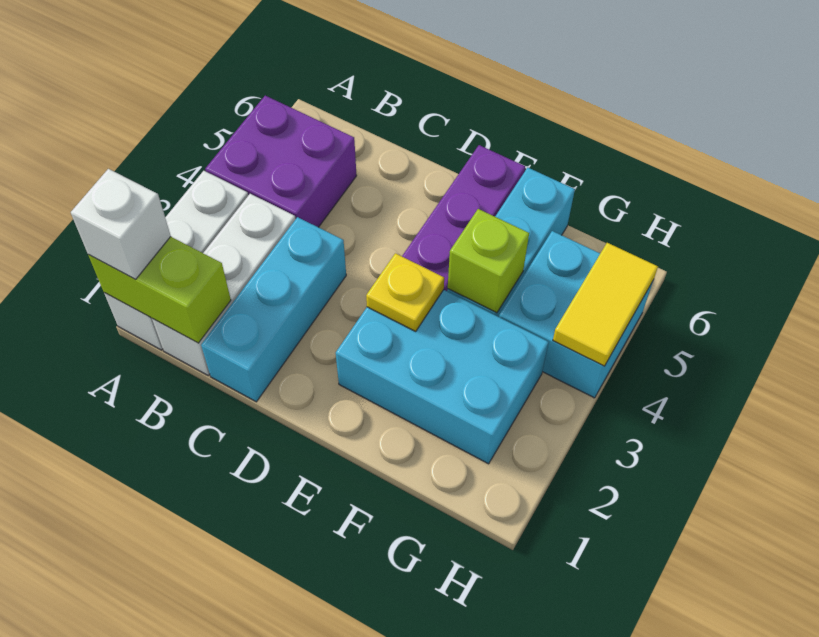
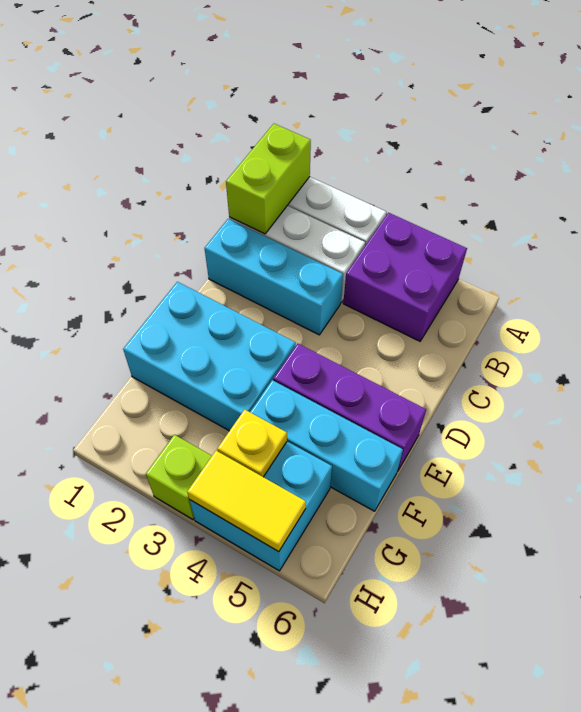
white 1x1 brick [71,169,171,279] -> none
cyan 2x3 brick [336,290,549,464] -> cyan 2x3 brick turned to [123,282,296,431]
yellow 1x1 plate [366,253,444,331] -> yellow 1x1 plate moved to [217,410,287,477]
lime 1x1 brick [448,209,529,313] -> lime 1x1 brick moved to [146,435,212,519]

